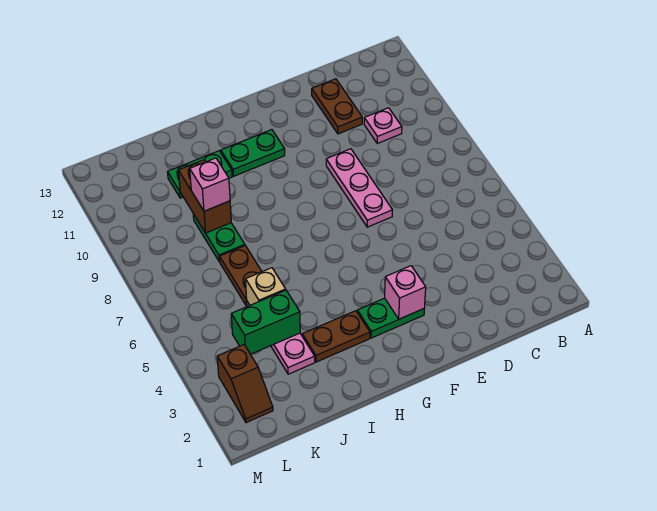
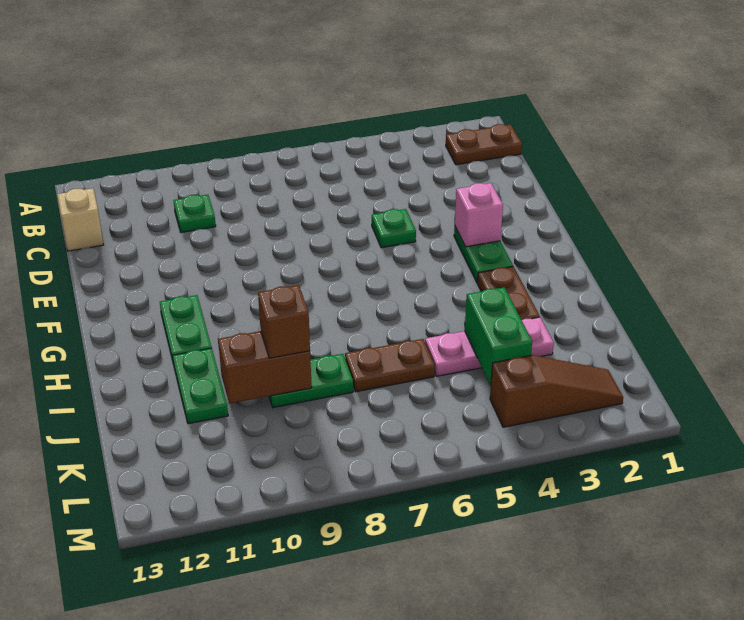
pink 1x1 plate [364,108,402,143] -> green 1x1 plate [173,195,216,232]
brown 1x2 plate [312,79,362,134] -> brown 1x2 plate moved to [446,124,522,165]
none -> green 1x1 plate [372,209,416,248]
pink 1x3 plate [326,149,392,227] -> none
tan 1x1 brick [246,268,286,305] -> tan 1x1 brick moved to [57,188,104,251]
pink 1x1 brick [190,158,230,211] -> brown 1x1 brick [258,285,310,358]
brown 1x2 slope [217,345,273,423] -> brown 1x3 slope [490,355,623,427]

